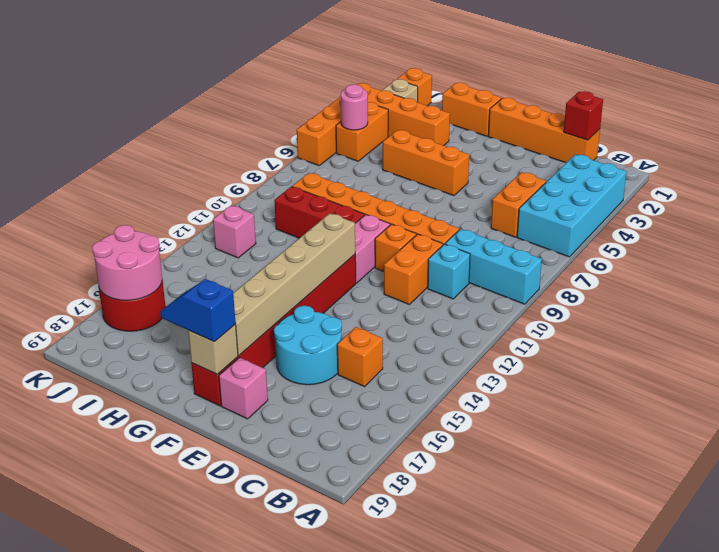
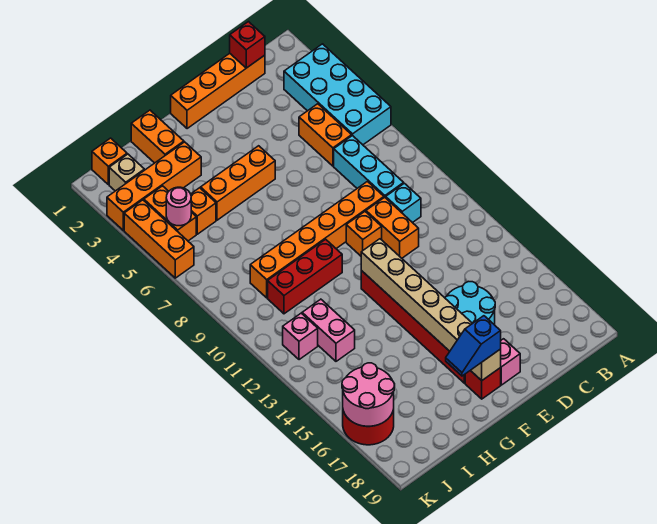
cyan 1x3 brick [445,229,542,304] -> cyan 1x3 brick turned to [334,135,404,198]
orange 1x1 brick [337,327,383,387] -> orange 1x1 brick moved to [191,188,216,234]
pink 1x2 brick [355,215,390,283] -> pink 1x2 brick moved to [302,299,355,361]
orange 1x2 brick [442,83,502,136] -> orange 1x2 brick turned to [131,110,184,163]

